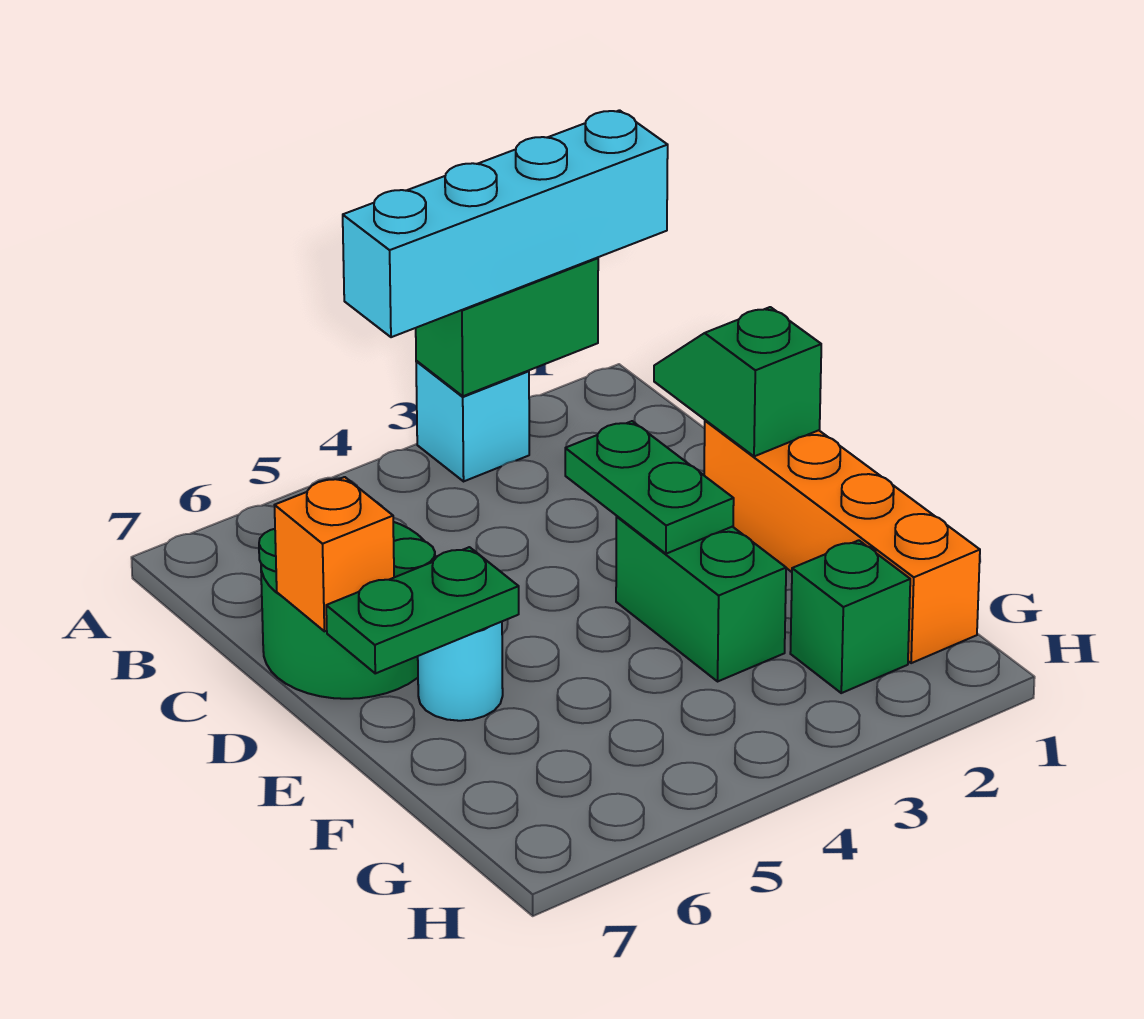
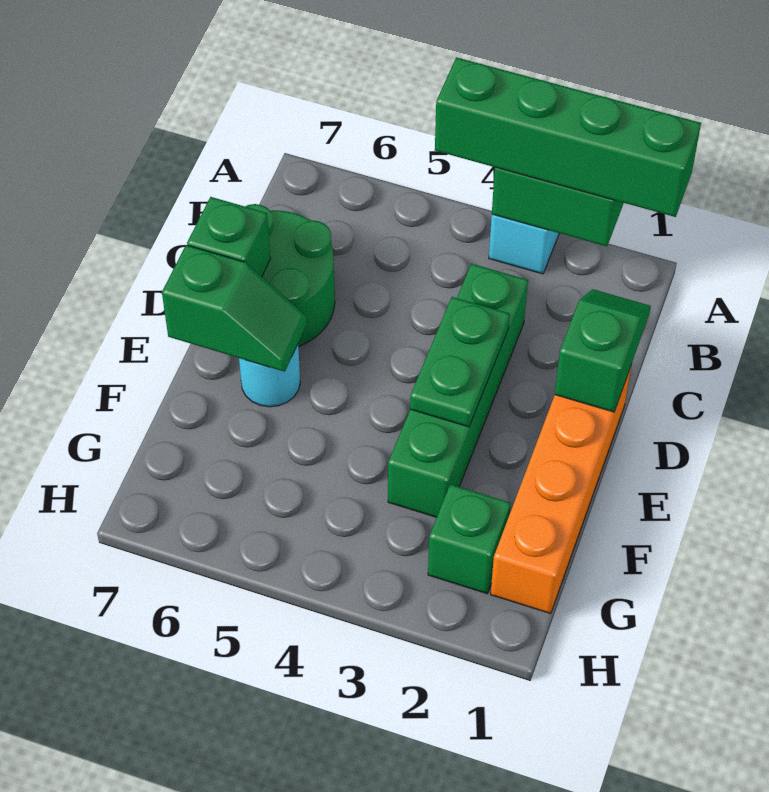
cyan 1x4 brick [343,110,668,337] -> green 1x4 brick [435,57,701,217]
orange 1x1 brick [275,477,394,631] -> green 1x1 brick [187,197,271,277]
green 1x2 brick [616,516,786,681] -> green 1x4 brick [388,264,528,517]
green 1x2 plate [326,547,519,673] -> green 1x2 slope [162,245,307,372]

